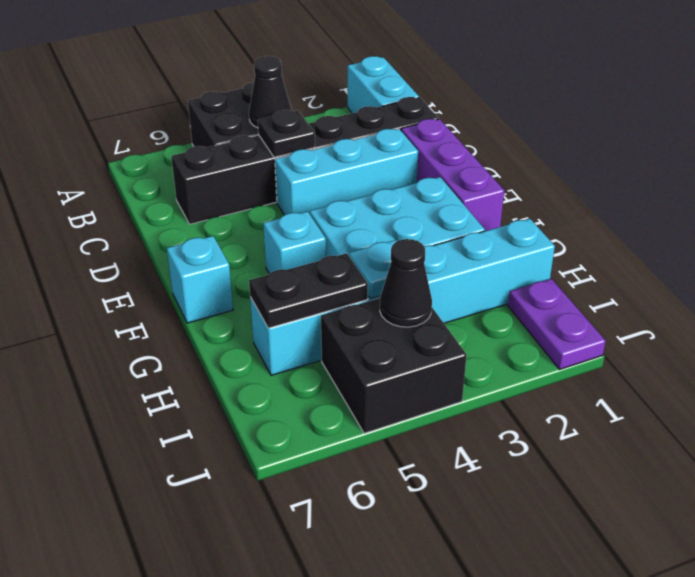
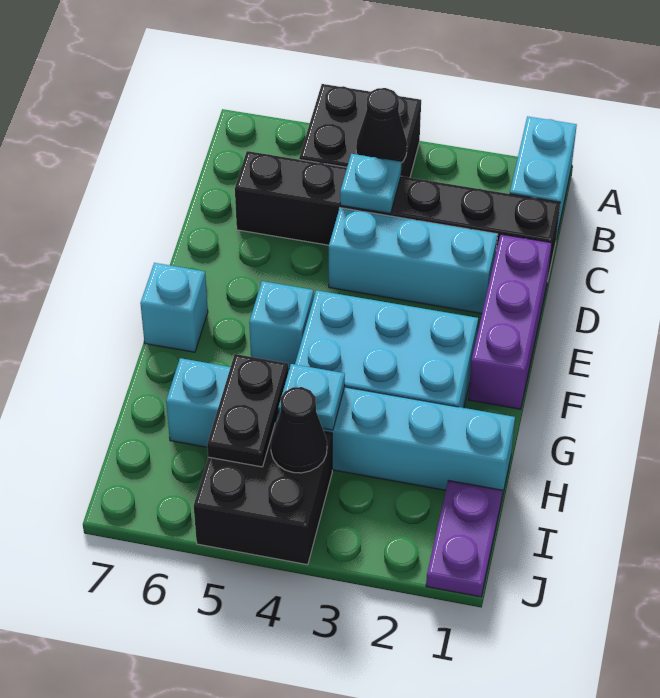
black 1x1 plate [258,110,315,157] -> cyan 1x1 plate [340,154,401,214]
black 1x2 plate [249,253,368,328] -> black 1x2 plate turned to [207,354,288,467]

